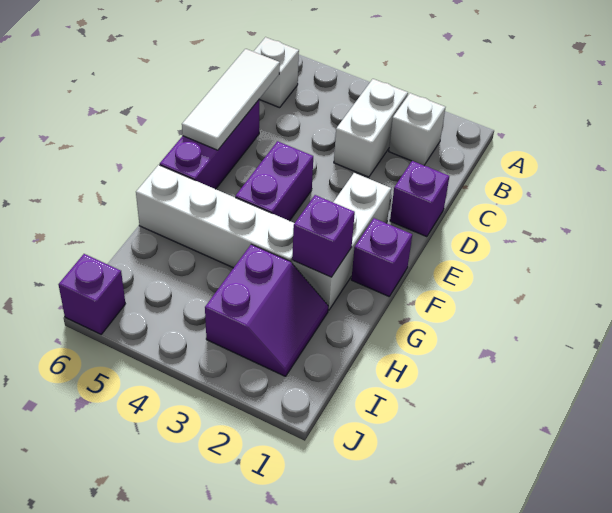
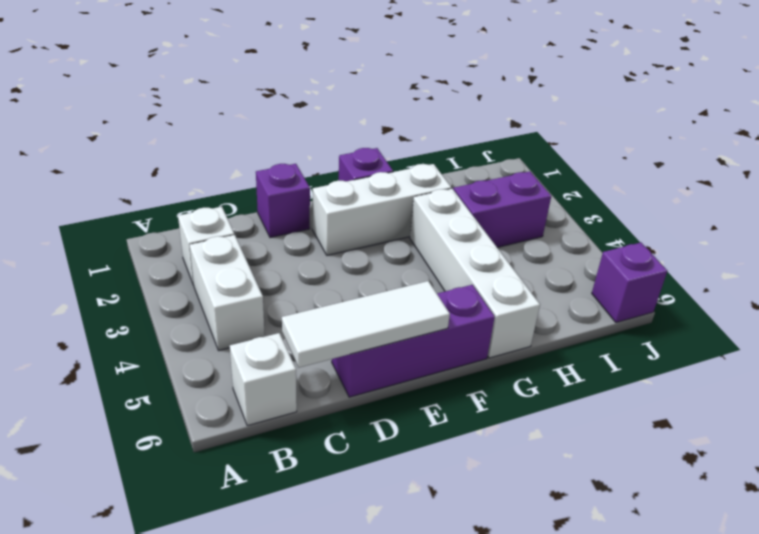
white 1x2 brick [334,79,408,177] -> white 1x2 brick turned to [190,235,265,350]
purple 1x2 brick [235,141,313,221] -> none
purple 1x1 brick [292,195,355,277] -> none

